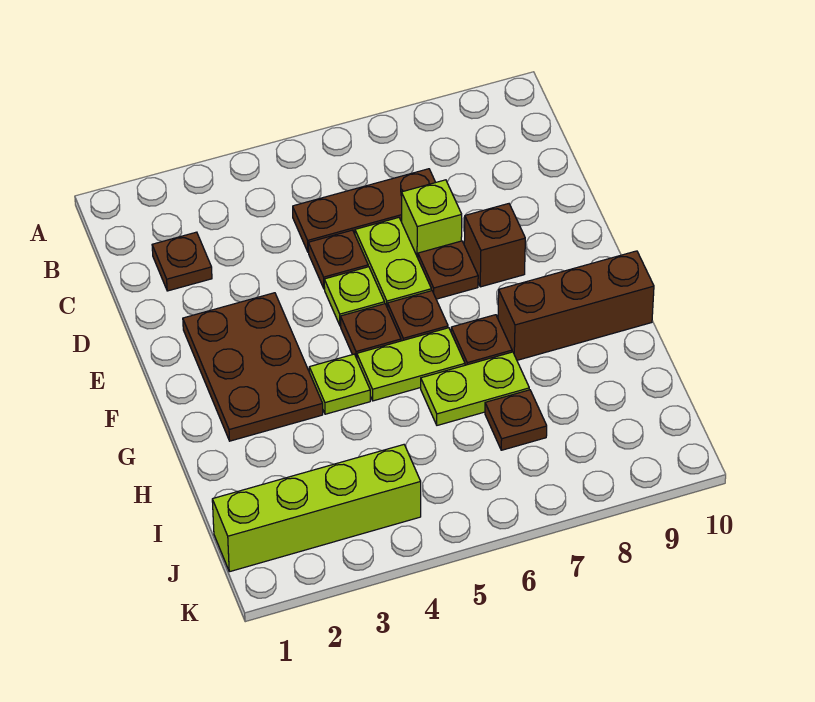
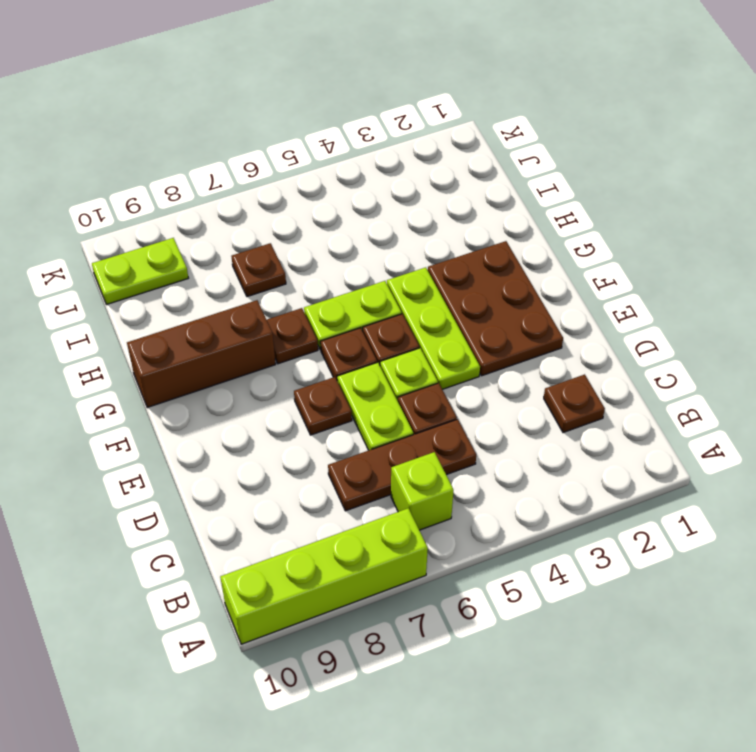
lime 1x1 brick [402,180,462,258] -> lime 1x1 brick moved to [391,452,454,530]
brown 1x1 brick [464,204,525,287] -> none
lime 1x1 plate [309,354,370,414] -> lime 1x3 plate [387,267,480,389]
lime 1x2 plate [421,352,529,425] -> lime 1x2 plate moved to [92,238,188,305]
lime 1x4 brick [212,445,421,572] -> lime 1x4 brick moved to [220,508,428,644]

